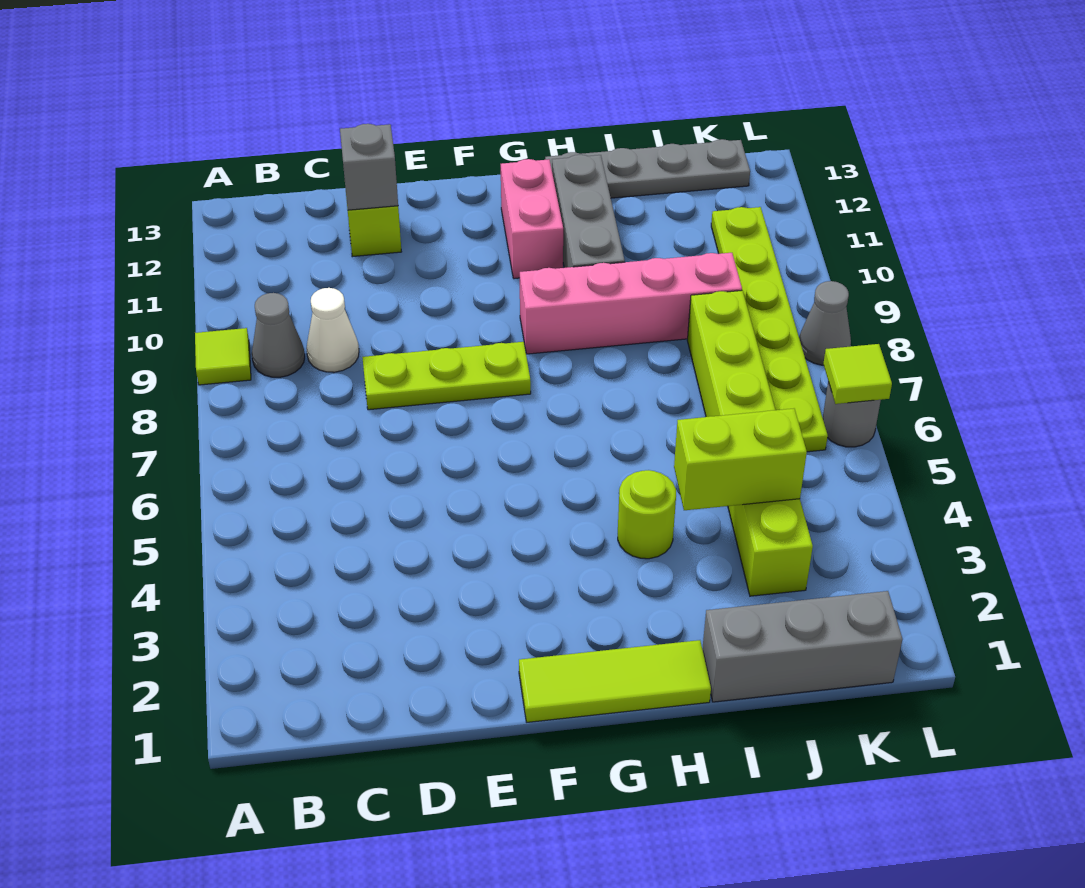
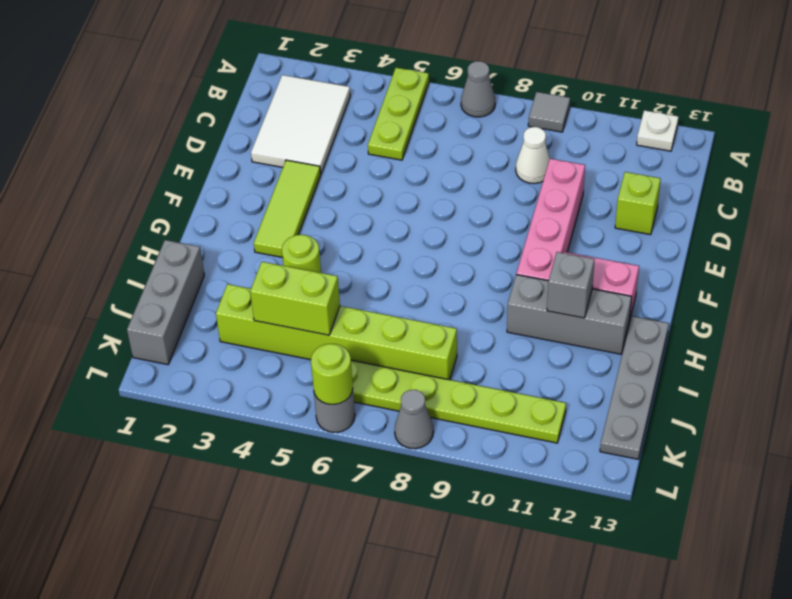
lime 1x1 tile [195,328,251,385] -> grey 1x1 tile [528,92,570,132]
none -> white 1x1 plate [637,110,678,151]
none -> white 2x3 tile [251,75,350,174]
grey 1x1 cone [252,293,305,377] -> grey 1x1 cone moved to [461,61,495,117]
lime 1x3 plate [362,342,531,410] -> lime 1x3 plate moved to [368,68,429,160]
grey 1x1 brick [340,124,398,210] -> grey 1x1 brick moved to [547,252,594,318]
lime 1x3 tile [519,640,711,722] -> lime 1x3 tile moved to [254,160,321,258]
pink 1x4 brick [520,253,742,354] -> pink 1x4 brick moved to [516,159,585,281]
lime 1x2 brick [674,409,807,510] -> lime 1x2 brick turned to [250,262,340,335]
lime 1x1 tile [823,344,892,404] -> lime 1x1 round brick [311,344,353,405]

